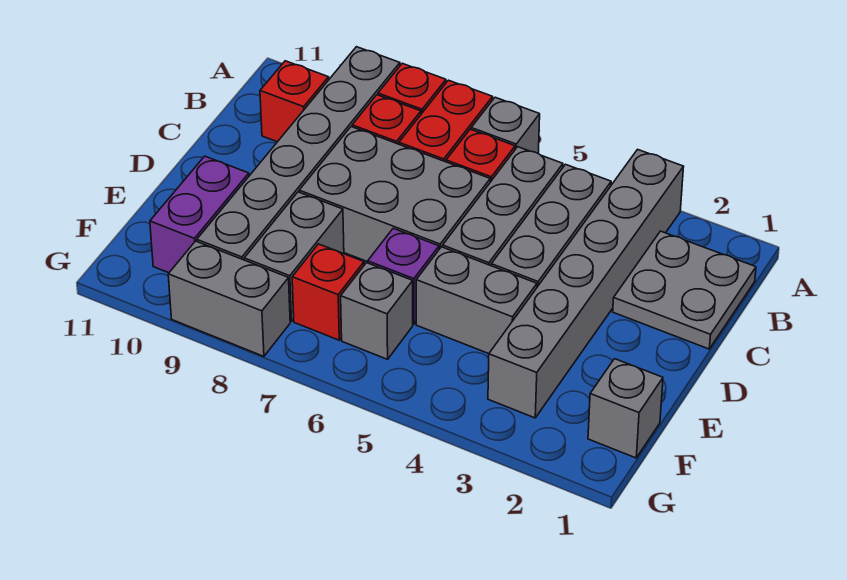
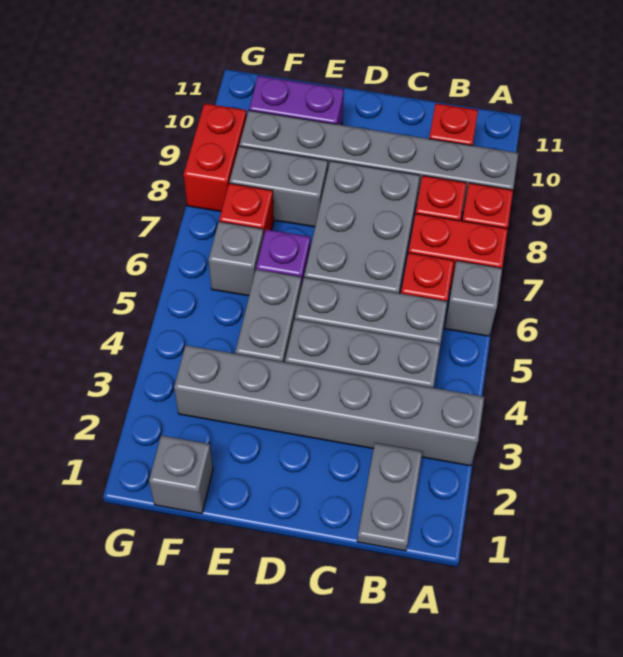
grey 2x2 plate [613,231,756,349] -> grey 1x2 plate [357,443,422,551]
grey 1x2 brick [168,241,290,356] -> red 1x2 brick [184,103,247,211]

